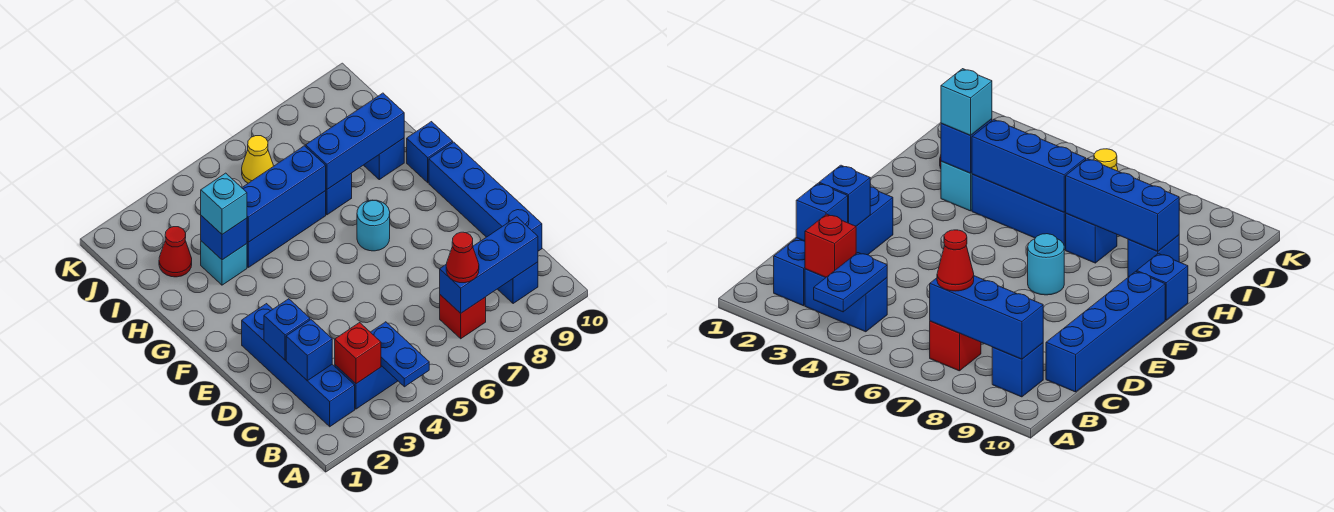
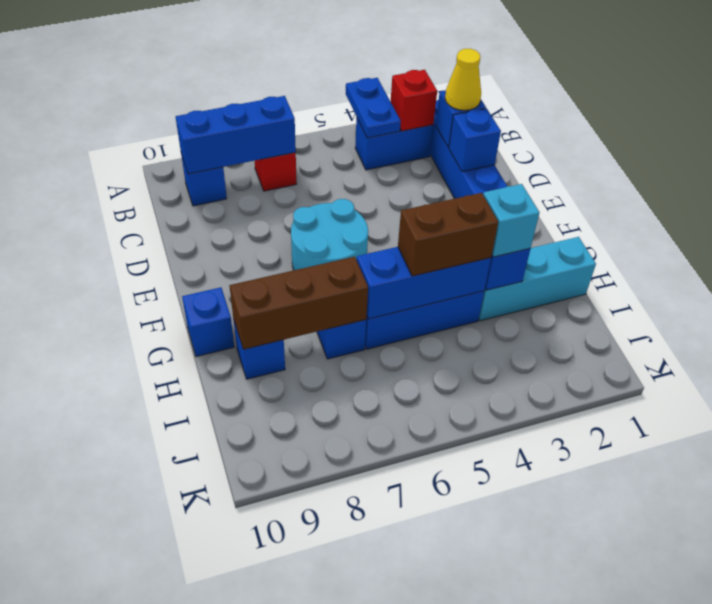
red 1x1 cone [446,232,479,283] -> none
blue 1x4 brick [429,142,542,251] -> none
cyan 1x1 round brick [357,200,390,251] -> cyan 2x2 round brick [291,199,368,270]
cyan 1x1 brick [201,241,247,285] -> cyan 1x3 brick [479,237,596,321]
none -> brown 1x2 brick [398,193,498,276]
blue 1x3 brick [306,93,404,189] -> brown 1x3 brick [229,257,368,349]
red 1x1 cone [159,227,192,277] -> none
yellow 1x1 cone [242,136,273,183] -> yellow 1x1 cone moved to [445,49,481,110]

